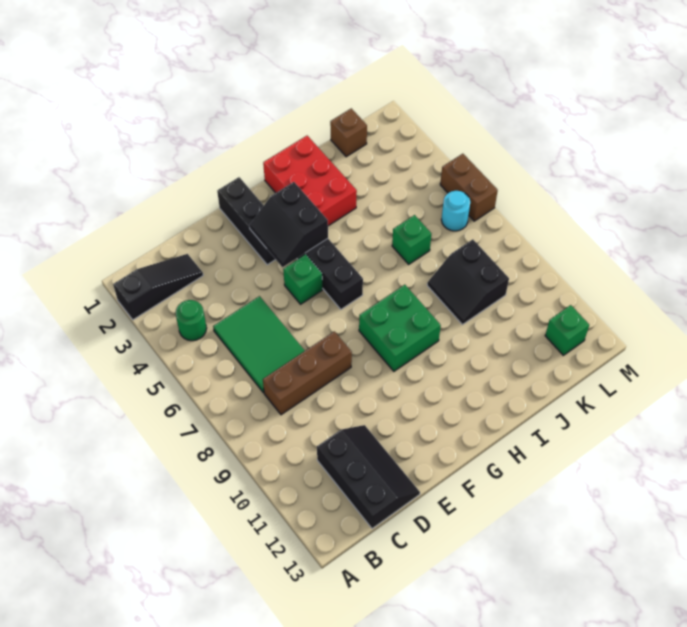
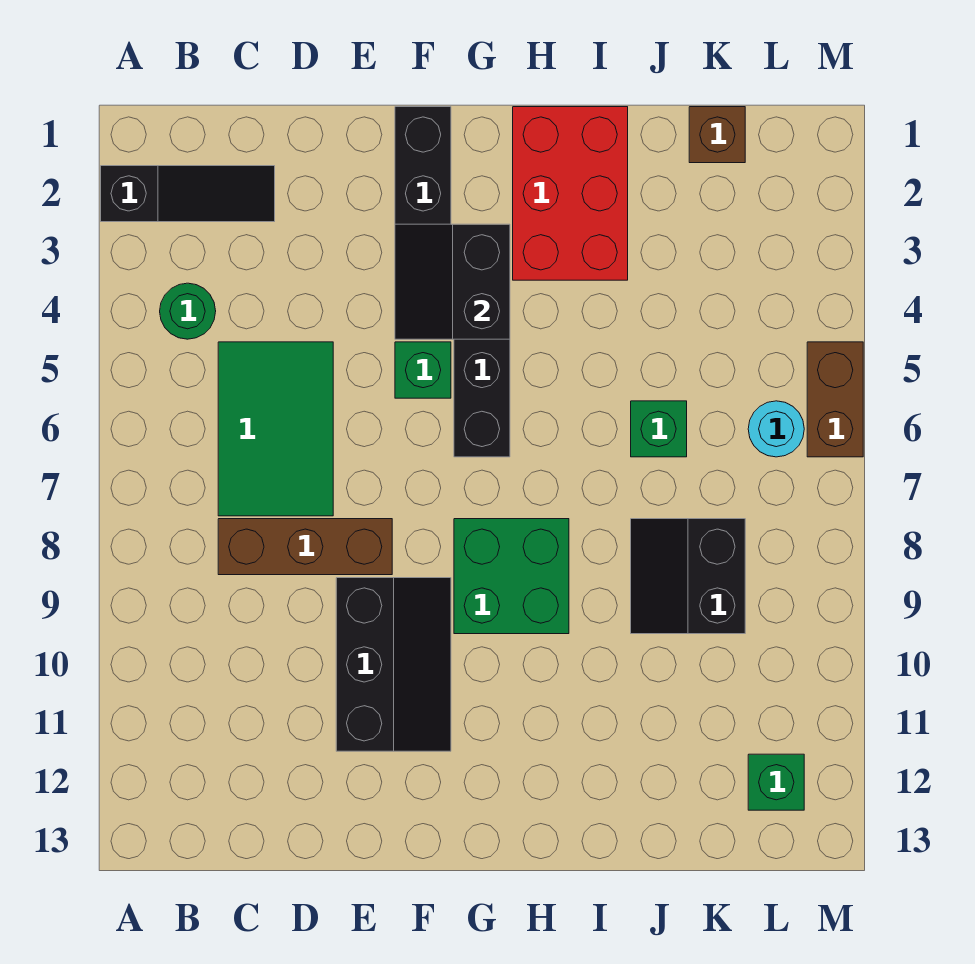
black 2x3 slope [317,425,420,529] -> black 2x3 slope moved to [336,578,451,751]

